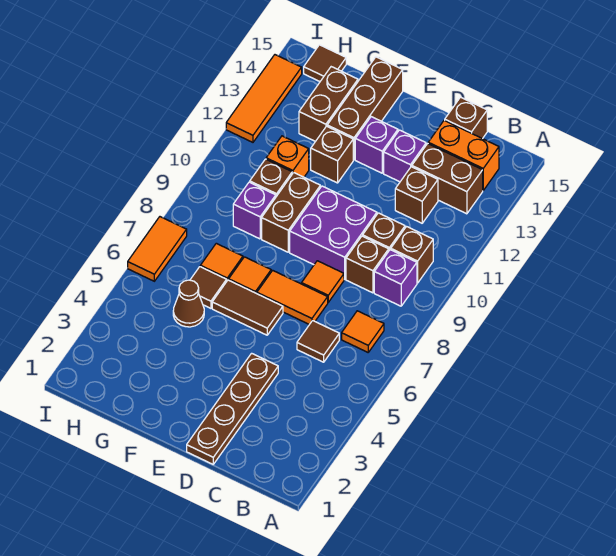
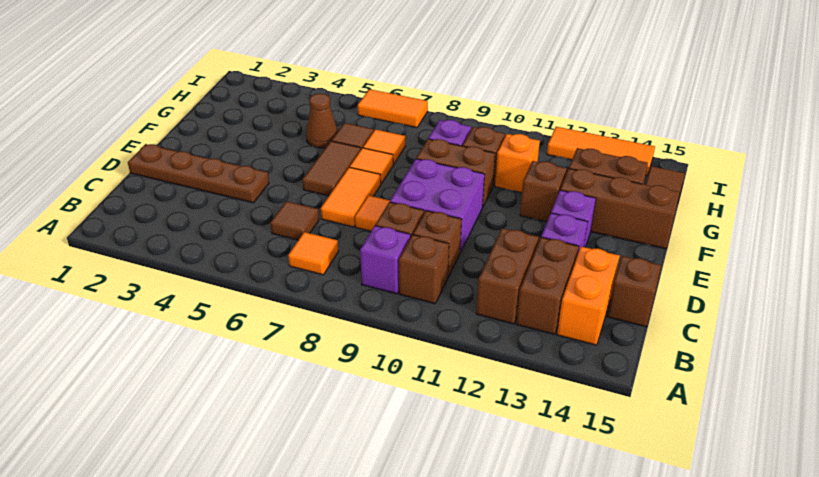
brown 1x1 brick [395,167,438,223] -> brown 1x2 brick [476,228,539,324]

